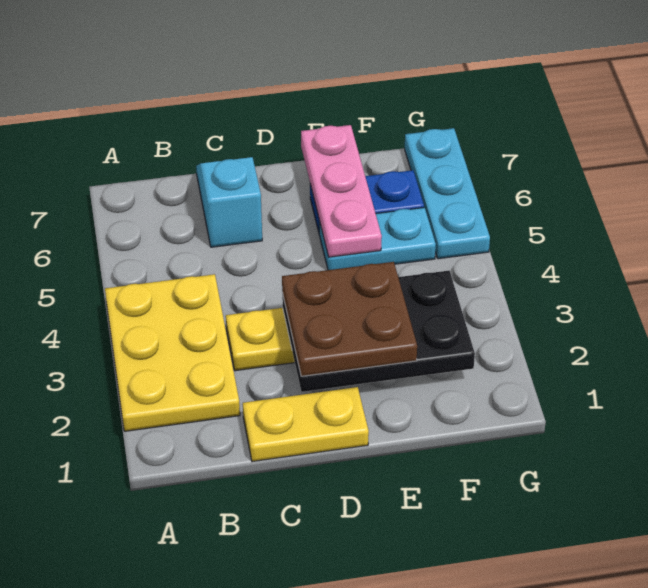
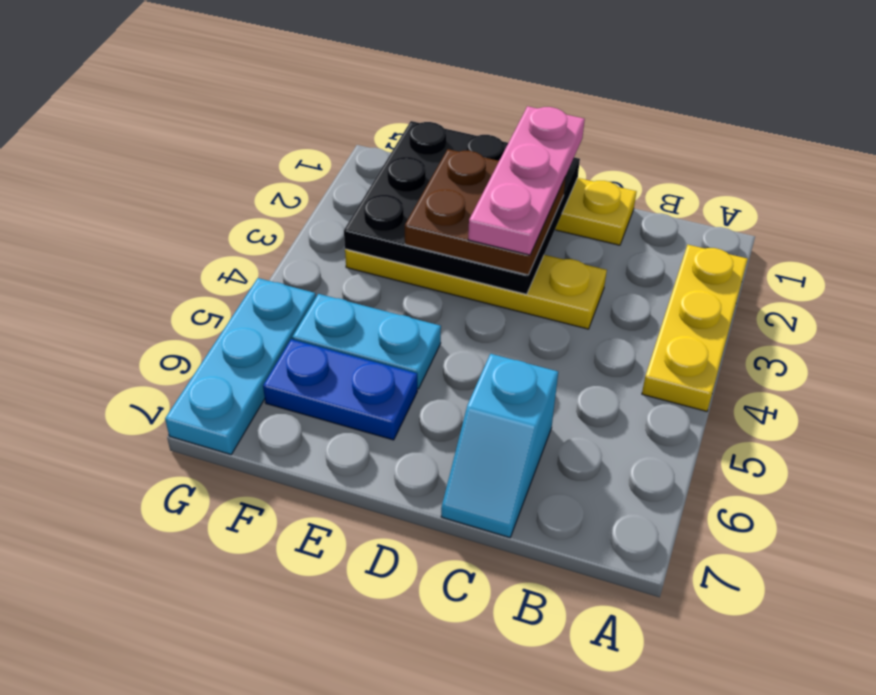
yellow 2x3 plate [105,274,240,431] -> yellow 1x3 plate [642,245,748,411]
black 2x3 plate [282,271,475,392] -> black 3x3 plate [344,121,580,294]
pink 1x3 plate [301,125,382,257] -> pink 1x3 plate moved to [468,106,585,255]

